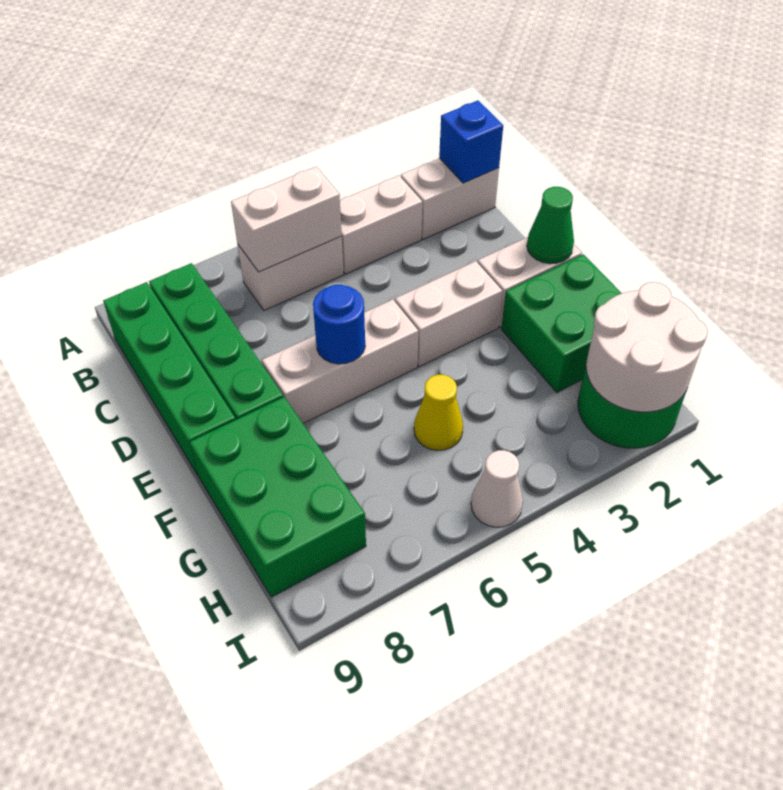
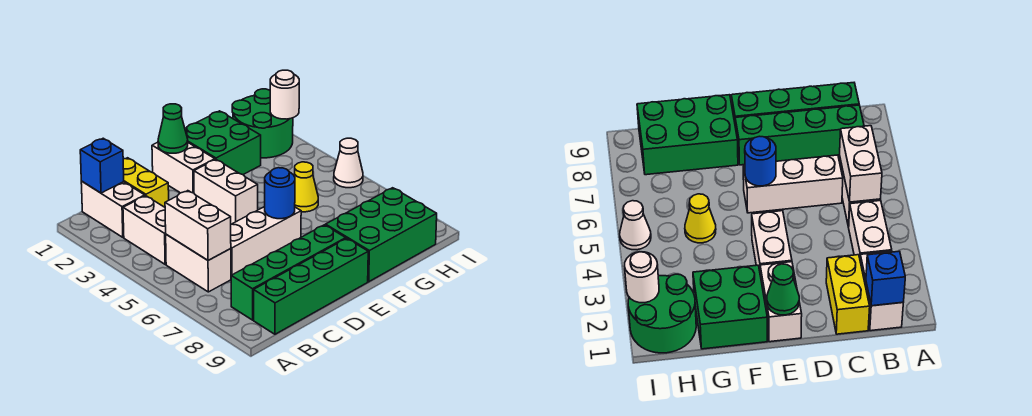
none -> yellow 1x2 brick [123,158,169,207]
white 1x3 brick [262,300,418,423] -> white 1x3 brick turned to [231,207,301,276]
white 2x2 round brick [586,282,708,412] -> white 1x1 round brick [270,70,299,119]

